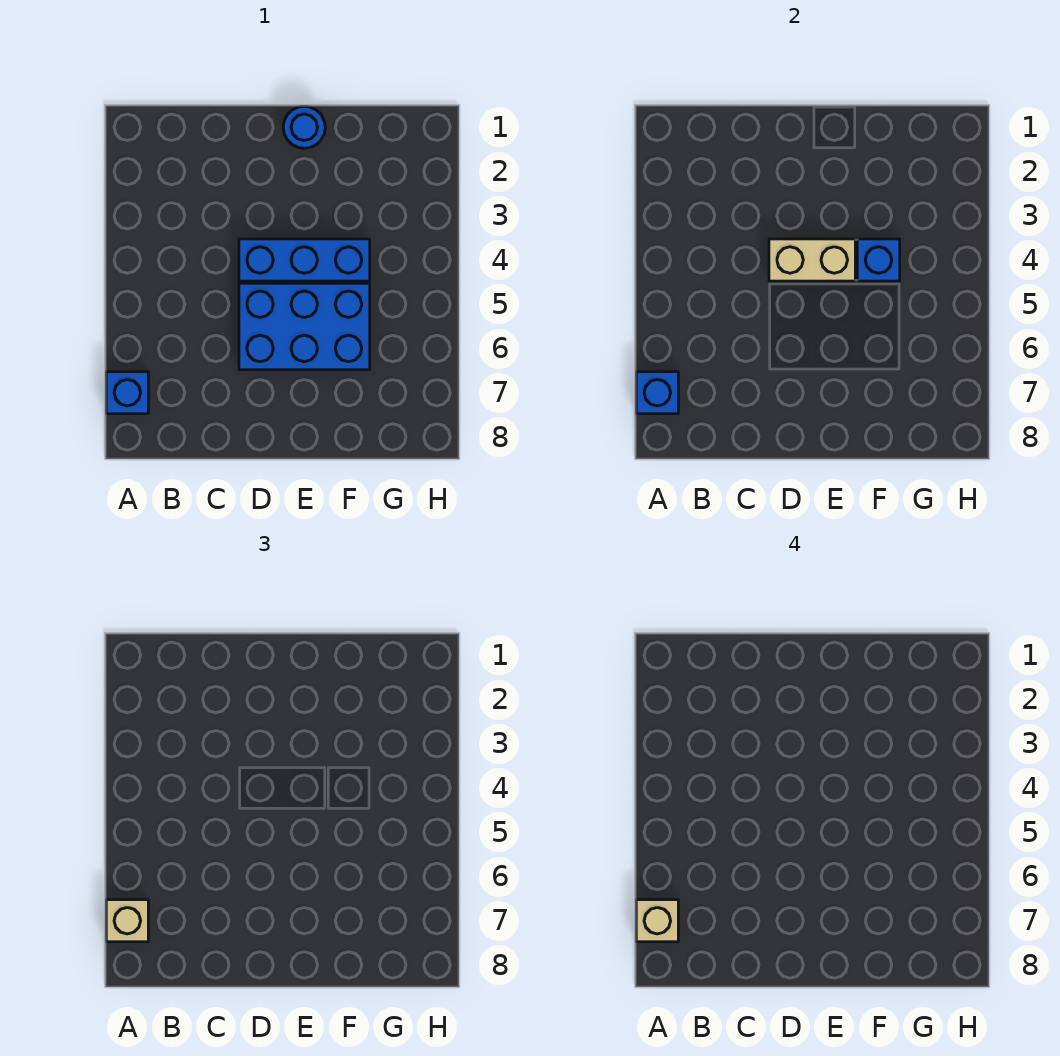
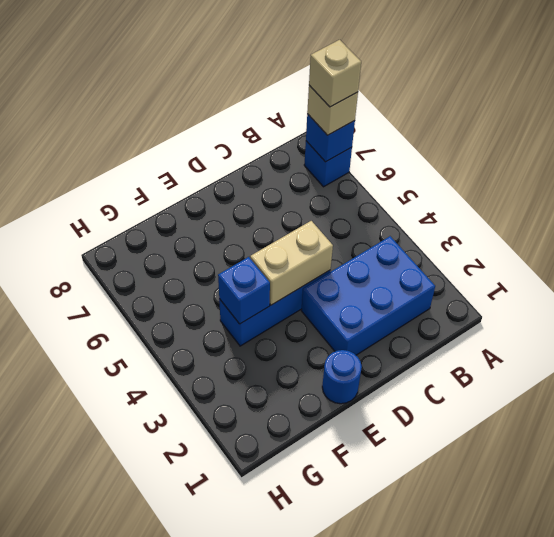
blue 2x3 brick [239,283,370,370] -> blue 2x3 brick moved to [301,236,435,355]

